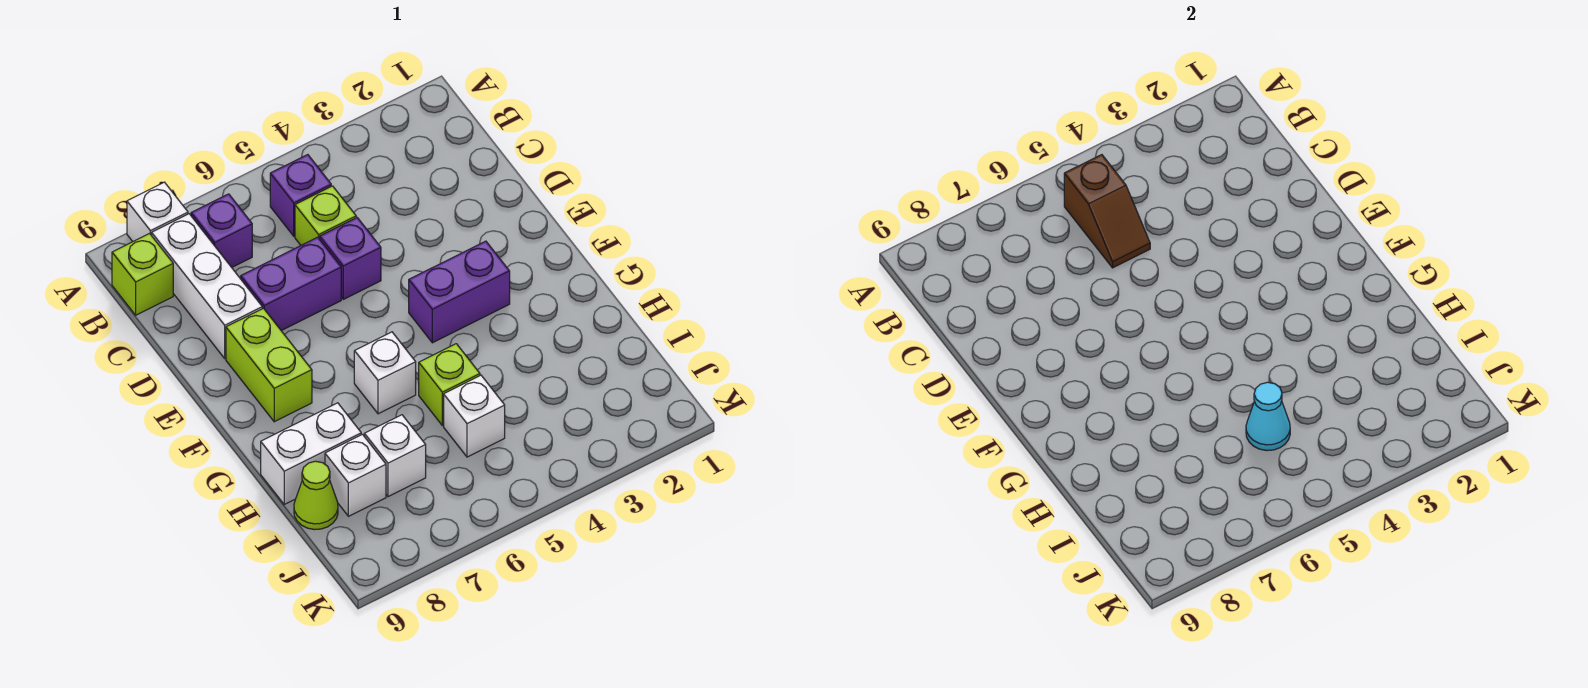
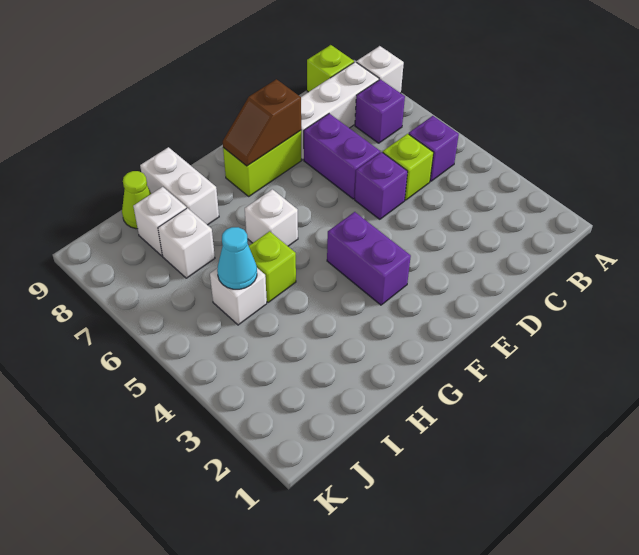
brown 1x2 slope [1064,155,1150,268] -> brown 1x2 slope moved to [223,79,301,166]

